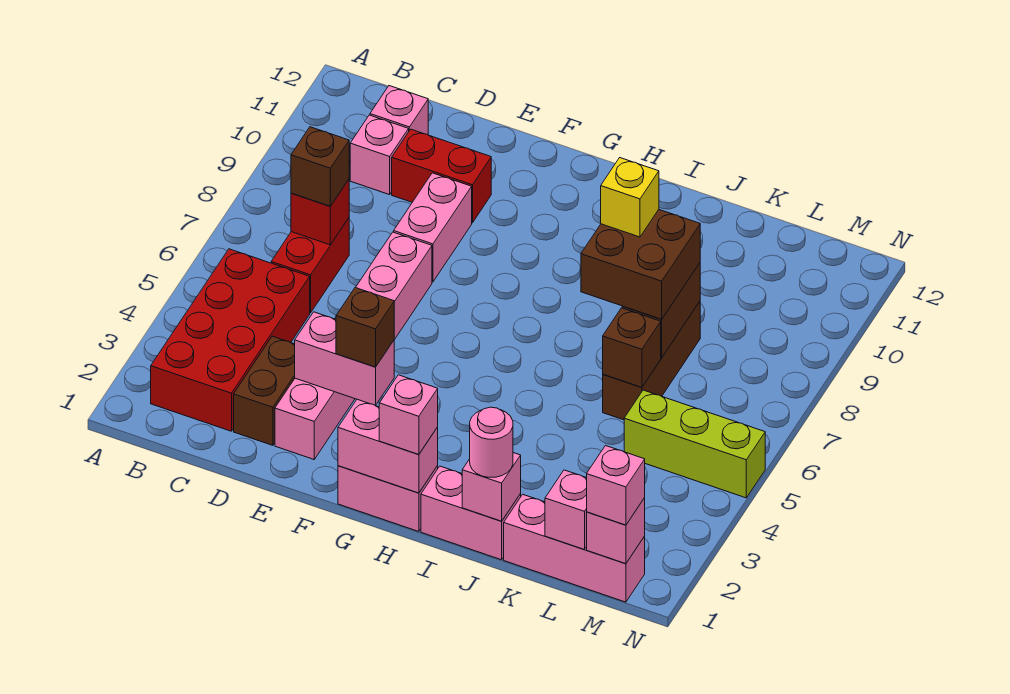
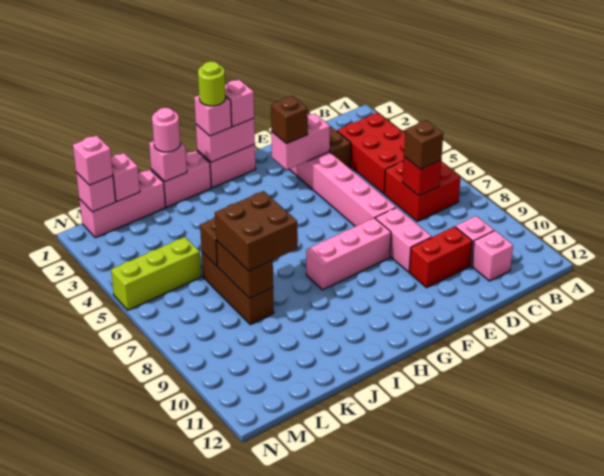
red 2x4 brick [151,249,310,431] -> red 2x3 brick [337,113,405,194]
red 1x2 brick [271,218,349,313] -> red 2x2 brick [384,161,461,221]
none -> pink 1x3 brick [306,218,391,290]
none -> pink 1x1 brick [225,80,254,127]
none -> lime 1x1 round brick [198,61,226,106]
yellow 1x1 brick [601,158,659,237] -> none

